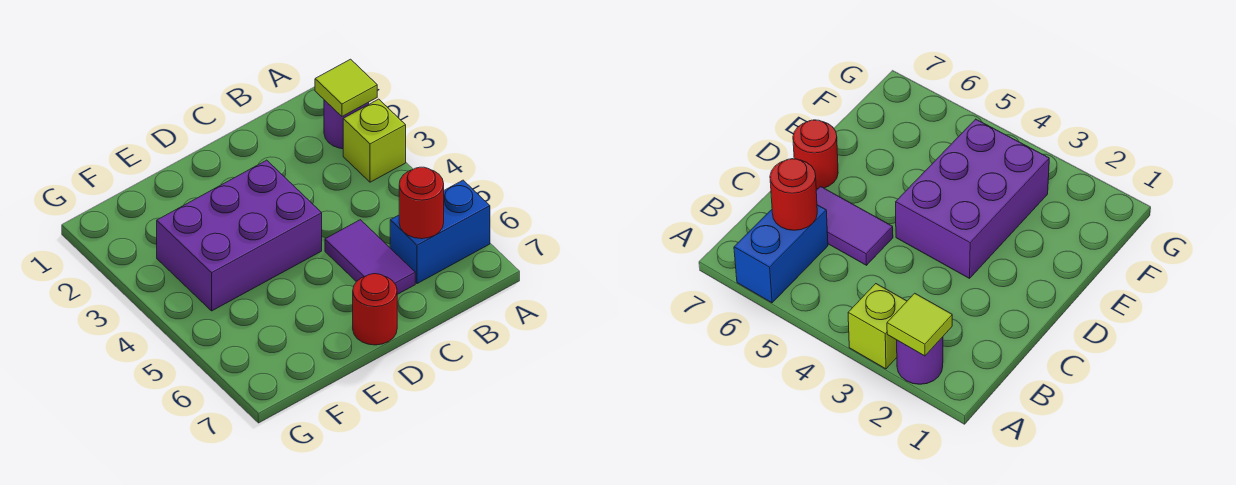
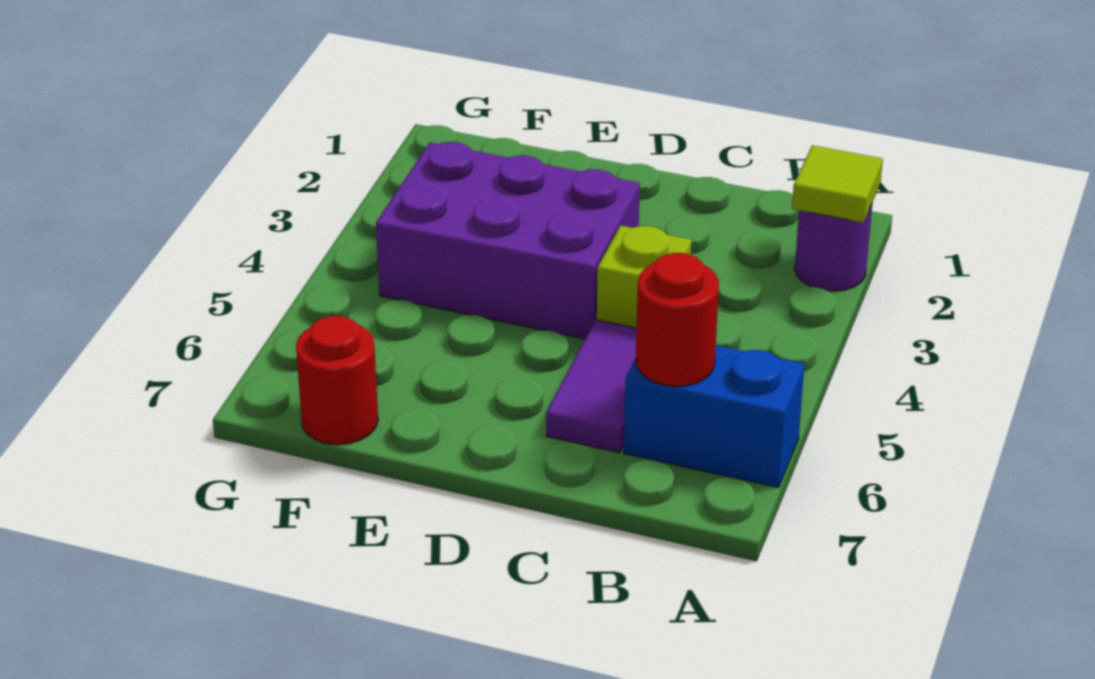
lime 1x1 brick [343,99,406,182] -> lime 1x1 brick moved to [597,226,691,328]
red 1x1 round brick [353,274,397,345] -> red 1x1 round brick moved to [296,316,378,445]

